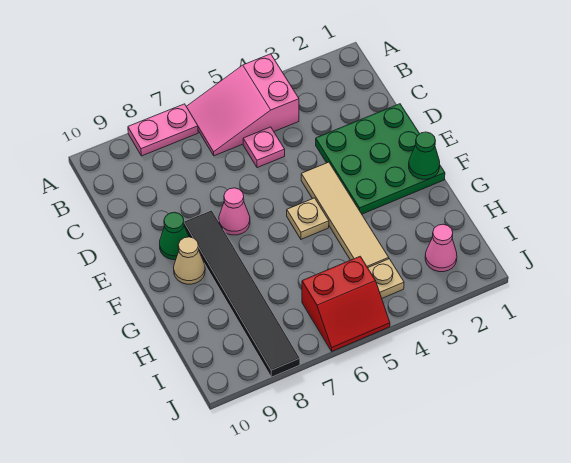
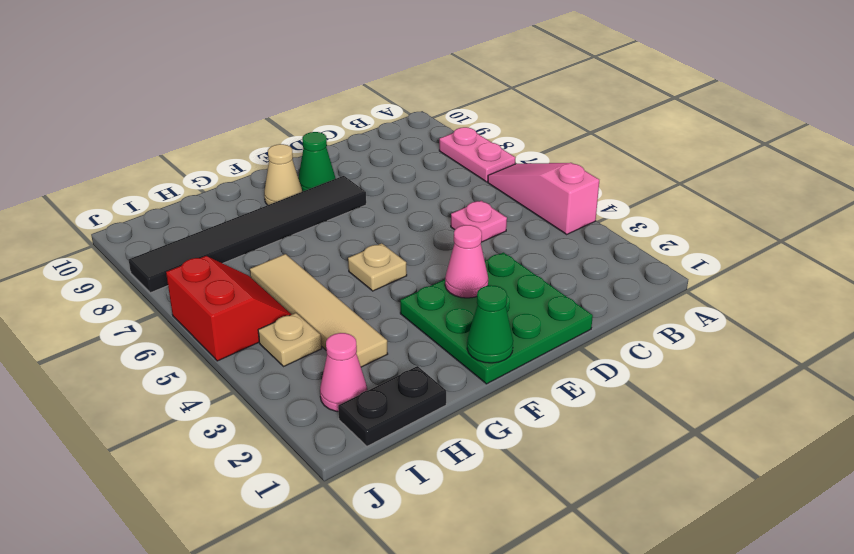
pink 2x3 slope [186,54,299,156] -> pink 1x3 slope [488,163,599,234]
tan 1x4 tile [301,162,389,267] -> tan 1x4 tile turned to [250,254,388,367]
pink 1x1 cone [219,188,250,235] -> pink 1x1 cone moved to [445,225,488,298]
none -> black 1x2 plate [338,366,446,446]
red 2x2 slope [302,256,390,351] -> red 2x2 slope turned to [166,256,292,361]

